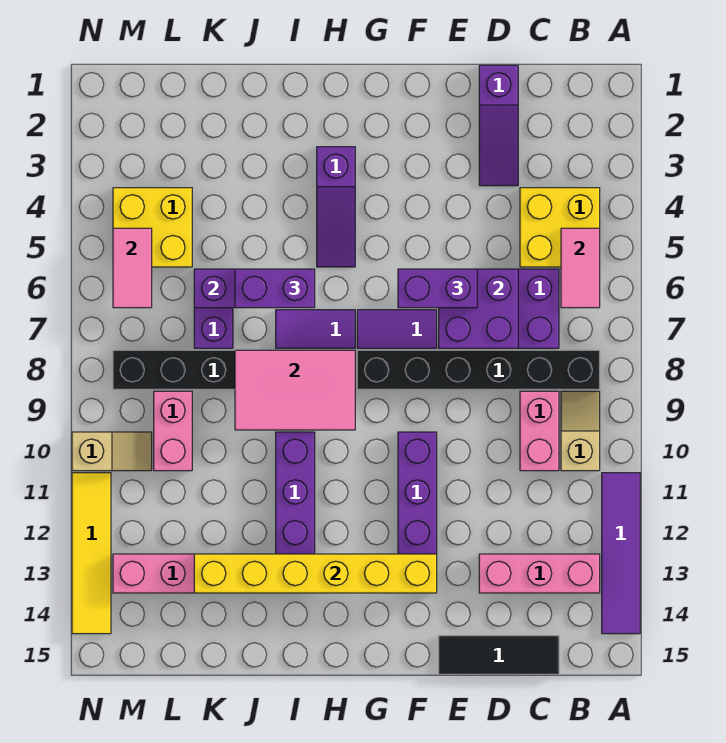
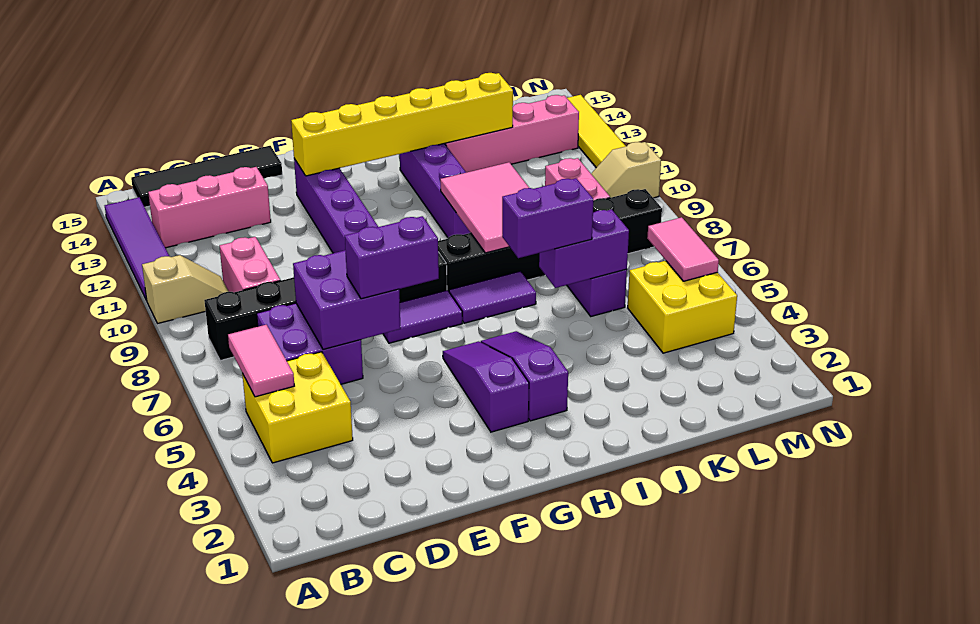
tan 1x2 slope [561,391,600,471] -> tan 1x2 slope turned to [142,255,229,323]
black 1x3 tile [439,636,559,674] -> black 1x4 tile [131,146,282,207]
purple 1x3 slope [479,65,518,186] -> purple 1x3 slope moved to [443,341,529,432]
pink 2x3 tile [235,350,355,430] -> pink 2x3 tile turned to [440,162,529,253]

